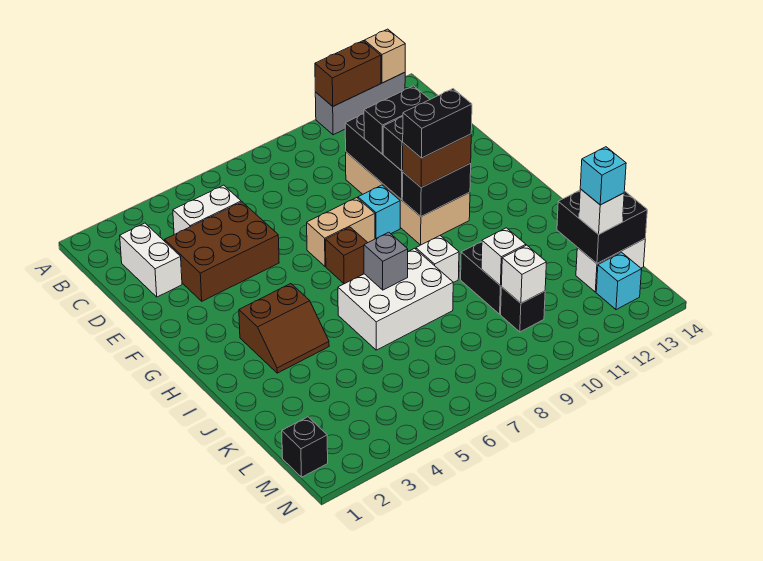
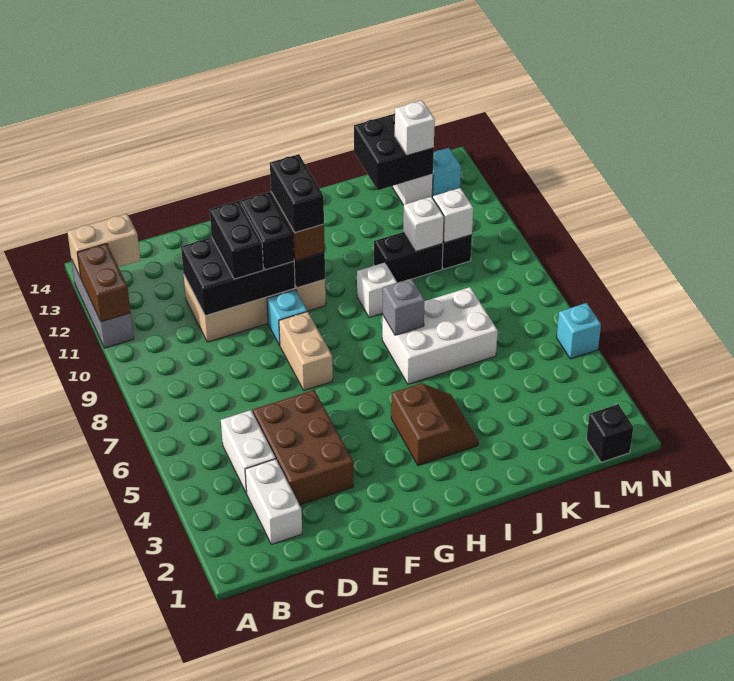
tan 1x1 brick [364,29,405,83] -> tan 1x2 brick [67,214,140,278]
white 1x2 brick [120,223,182,297] -> white 1x2 brick turned to [245,459,302,544]
brown 1x1 brick [326,227,368,284] -> none
white 2x3 brick [338,248,453,350] -> white 2x3 brick turned to [382,287,498,384]
cyan 1x1 brick [580,147,626,205] -> cyan 1x1 brick moved to [557,303,601,359]

